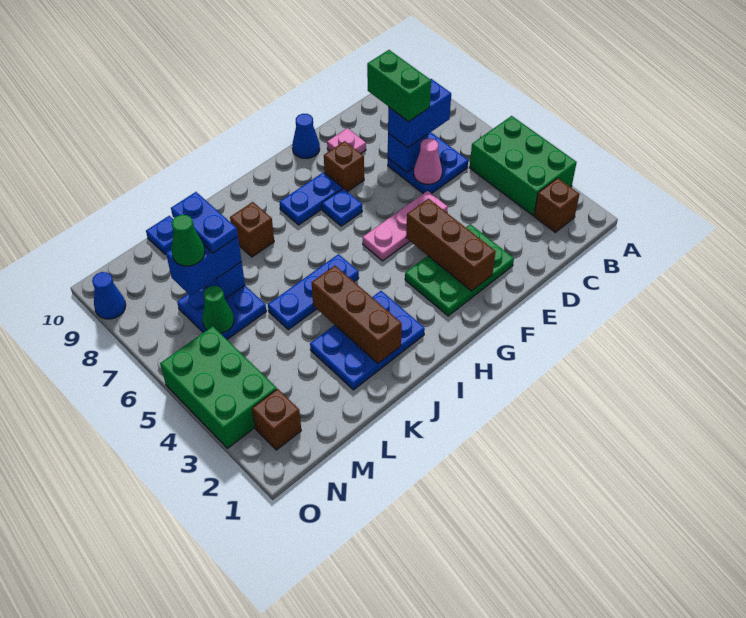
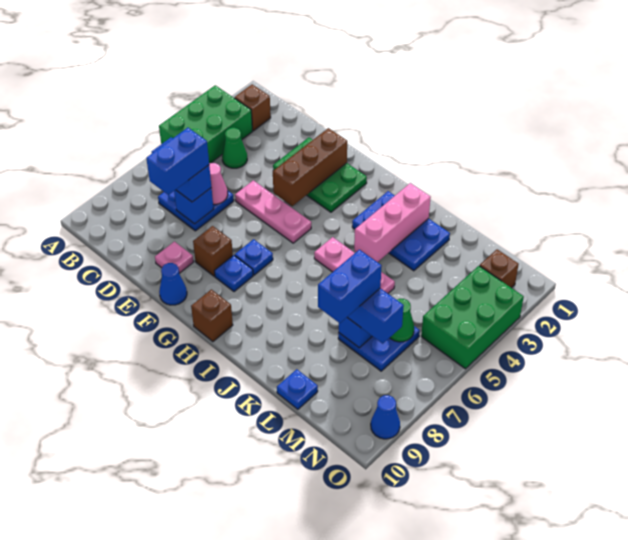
green 1x2 brick [367,50,431,122] -> blue 1x2 brick [146,128,209,195]
blue 1x2 plate [279,172,342,225] -> blue 1x1 plate [215,255,253,292]
blue 1x3 plate [268,254,359,330] -> pink 1x3 plate [314,237,395,293]
brown 1x3 brick [312,266,402,363] -> pink 1x3 brick [354,183,431,262]
brown 1x1 brick [230,202,274,257] -> brown 1x1 brick moved to [191,290,233,342]
blue 1x2 plate [171,192,238,253] -> blue 1x2 brick [318,250,382,323]
green 1x1 cone [171,215,205,266] -> green 1x1 cone moved to [222,128,247,168]

